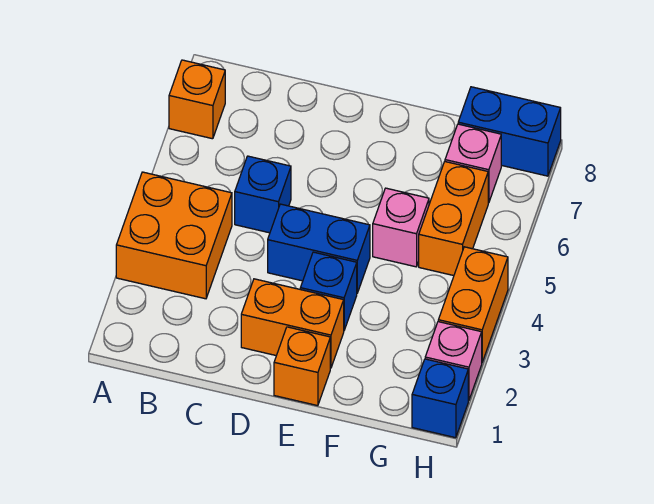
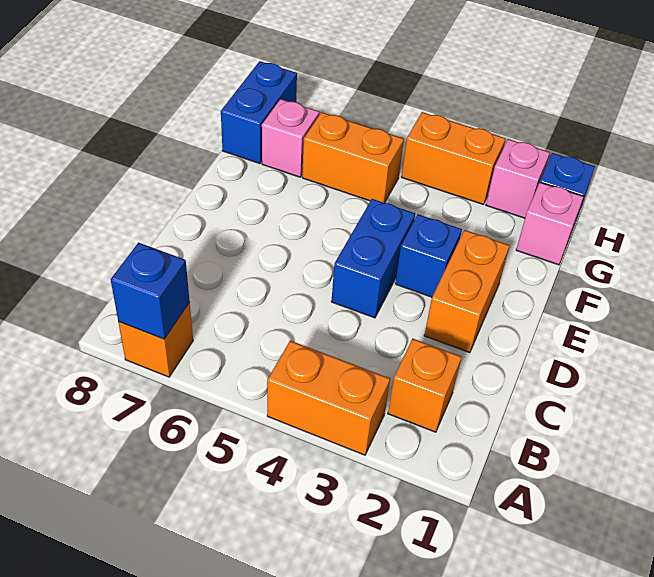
orange 2x2 brick [116,172,232,299] -> orange 1x2 brick [267,341,390,455]
blue 1x1 brick [235,156,291,233] -> blue 1x1 brick moved to [111,243,190,339]
orange 1x1 brick [274,327,330,406] -> orange 1x1 brick moved to [388,339,461,432]
pink 1x1 brick [373,188,429,267] -> pink 1x1 brick moved to [516,182,584,265]

